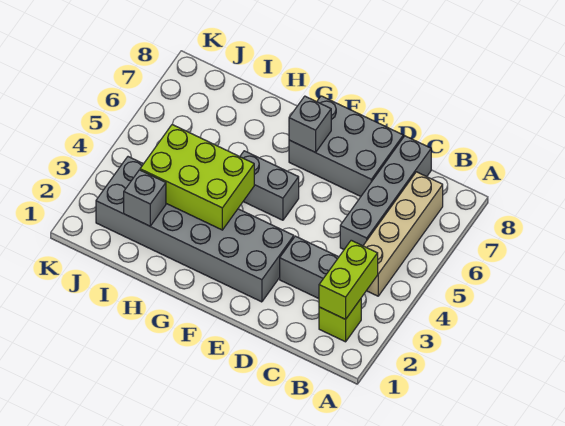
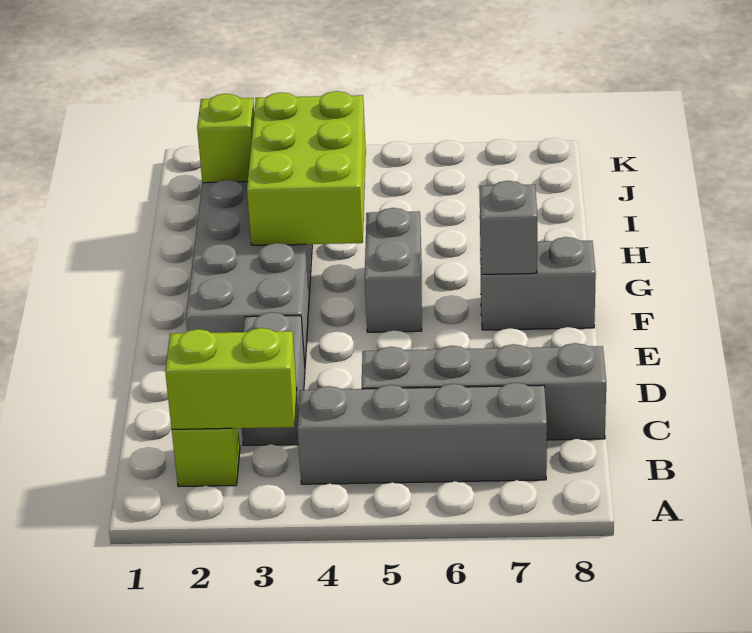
tan 1x4 brick [363,172,443,296] -> grey 1x4 brick [297,383,547,484]
grey 2x3 brick [289,96,403,196] -> grey 1x2 brick [480,237,596,330]
grey 1x1 brick [124,170,166,226] -> lime 1x1 brick [197,94,254,183]

